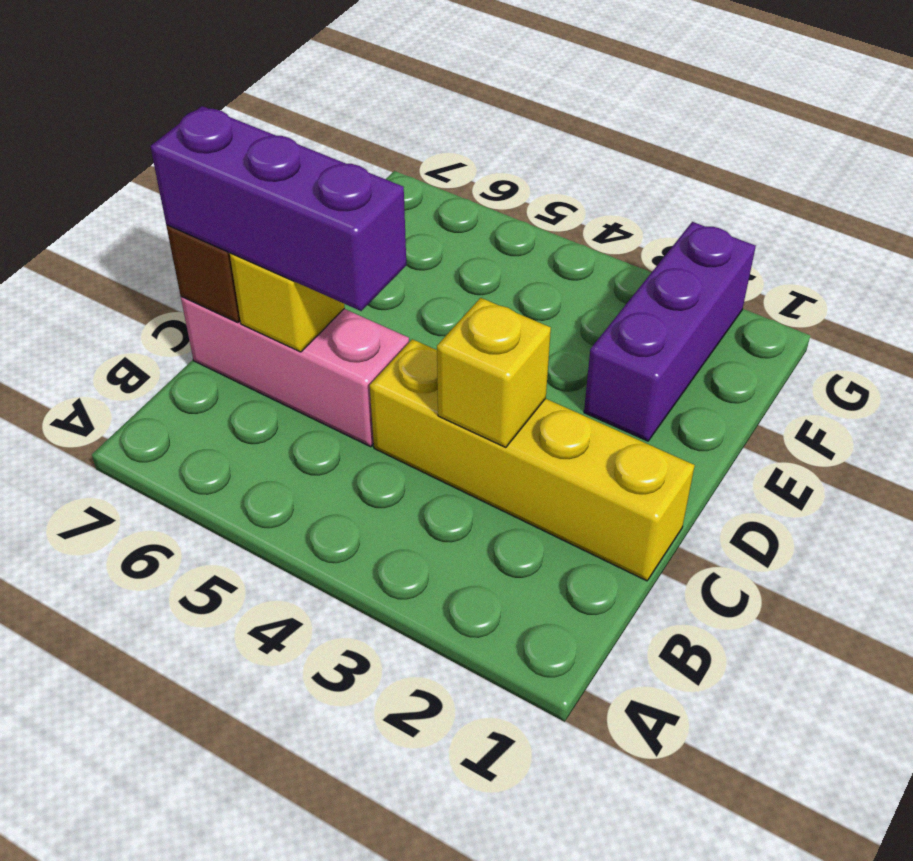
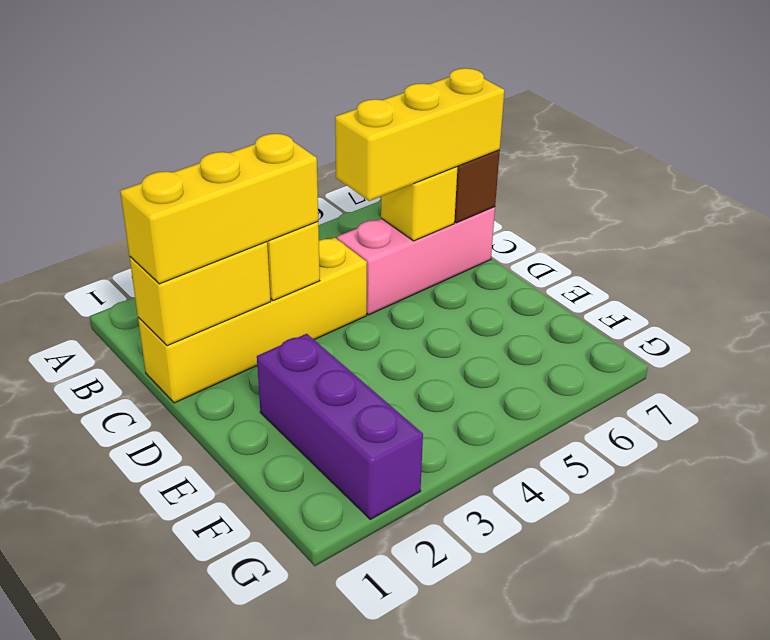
none -> yellow 1x2 brick [130,242,271,346]
none -> yellow 1x3 brick [120,134,318,284]
purple 1x3 brick [150,106,406,311] -> yellow 1x3 brick [335,68,504,201]

